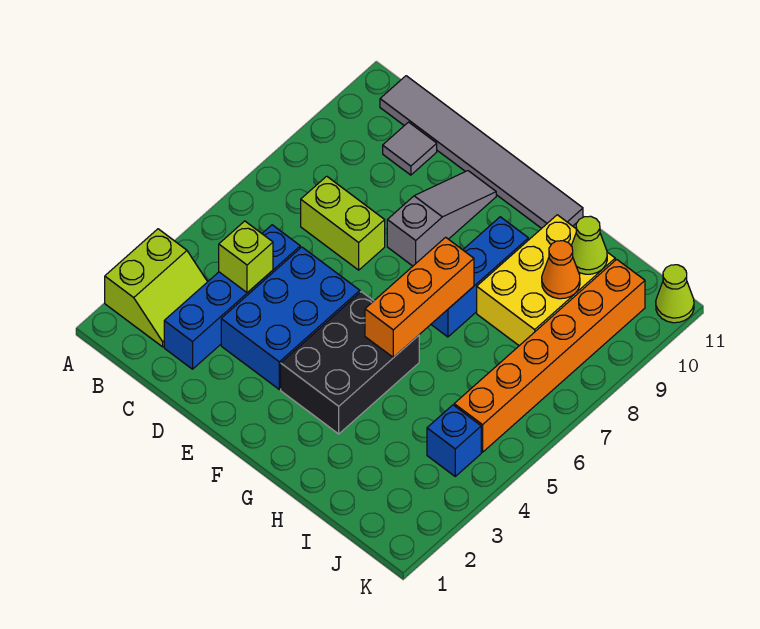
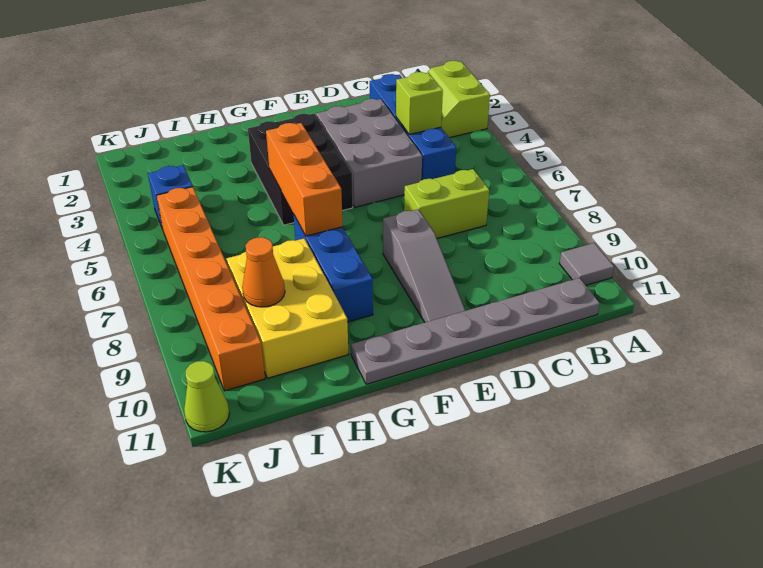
grey 1x6 tile [380,76,583,228] -> grey 1x6 plate [351,278,600,384]
grey 1x1 tile [383,122,437,175] -> grey 1x1 tile moved to [559,243,614,285]
blue 2x3 brick [221,247,360,389] -> grey 2x3 brick [316,99,422,207]
lime 1x1 cone [571,216,607,274] -> none

